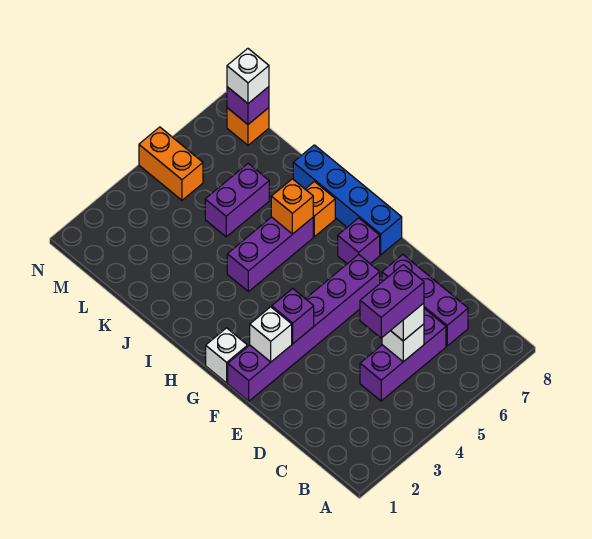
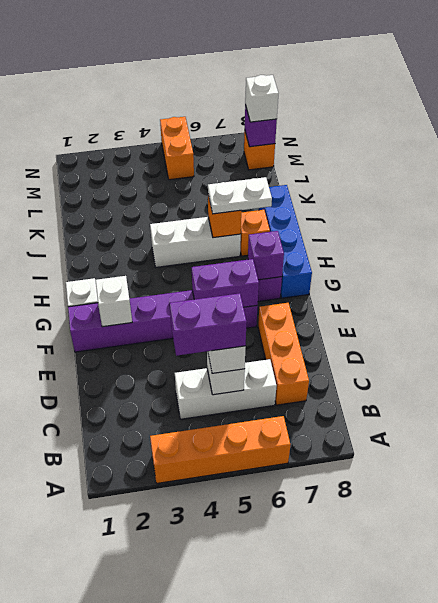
none -> orange 1x4 brick [150,416,290,483]
purple 1x3 brick [360,309,446,401] -> white 1x3 brick [175,359,276,419]
purple 1x3 brick [382,255,468,346] -> orange 1x3 brick [258,303,309,405]
purple 1x1 brick [272,289,314,344] -> purple 1x1 brick moved to [248,231,284,280]
purple 1x3 brick [227,217,313,292] -> white 1x3 brick [150,217,241,267]
none -> white 1x2 plate [208,177,272,214]
purple 1x2 brick [205,164,269,237] -> purple 1x2 brick moved to [191,259,259,307]

